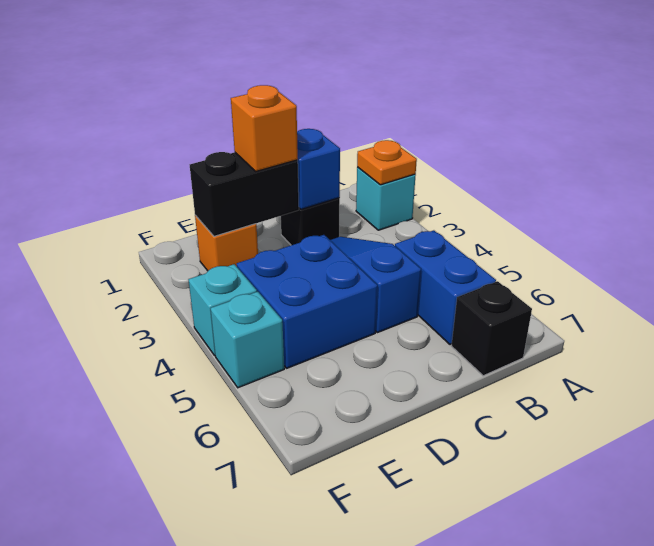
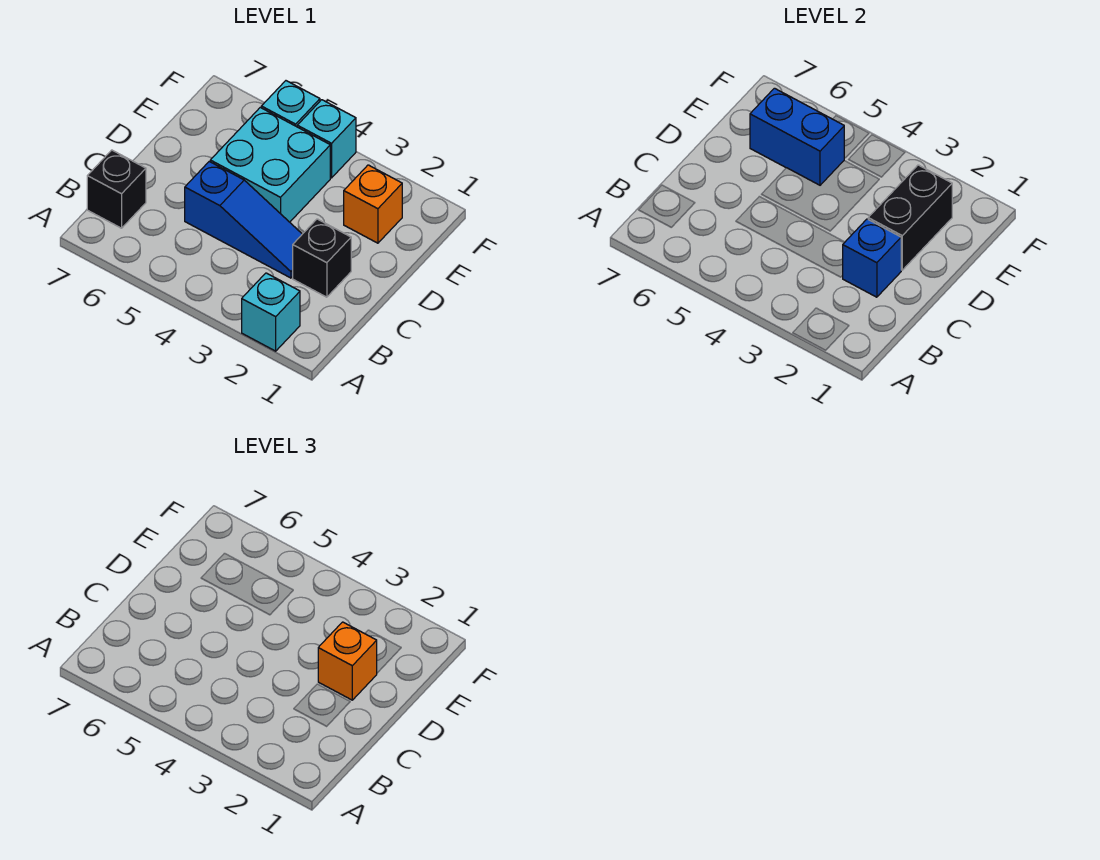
orange 1x1 plate [357,140,417,185] -> none
blue 1x2 brick [395,230,496,345] -> blue 1x2 brick moved to [750,88,845,185]
blue 2x2 brick [237,235,377,368] -> cyan 2x2 brick [210,107,330,222]

